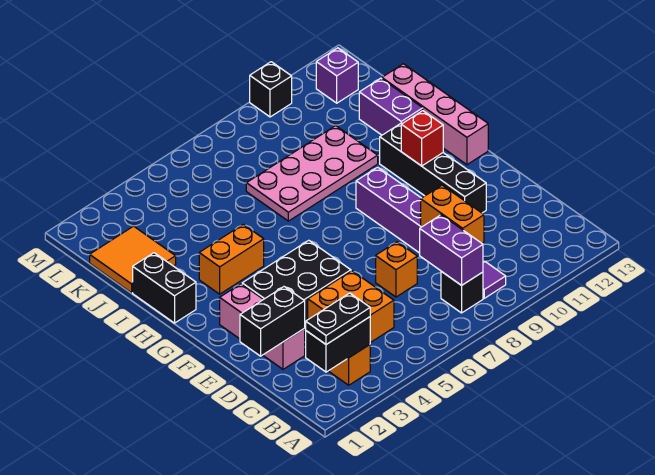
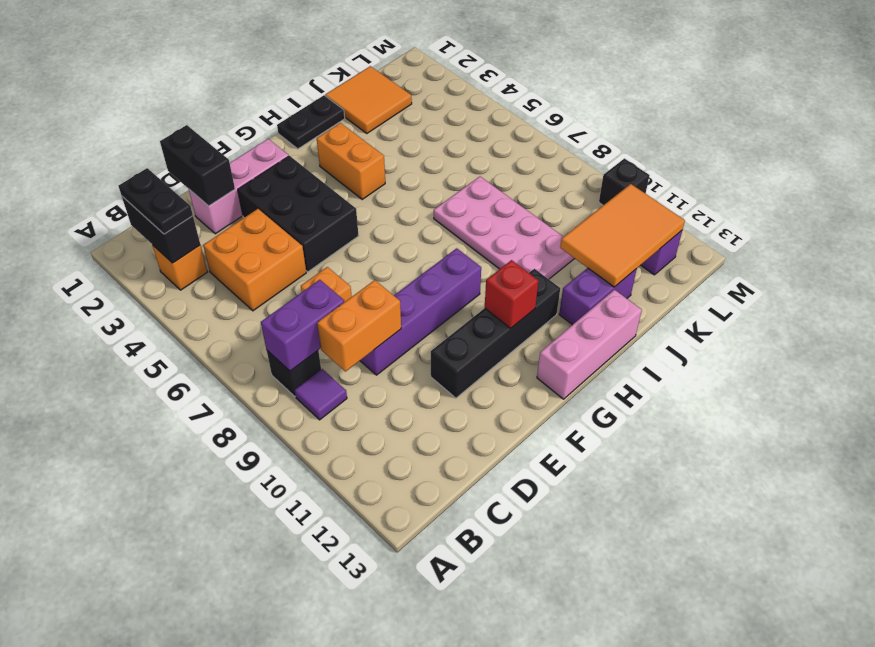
pink 1x4 brick [382,64,488,165] -> pink 1x3 brick [537,290,642,399]
black 1x2 brick [133,253,196,323] -> black 1x2 plate [277,95,345,149]
none -> orange 2x3 tile [560,184,685,287]

